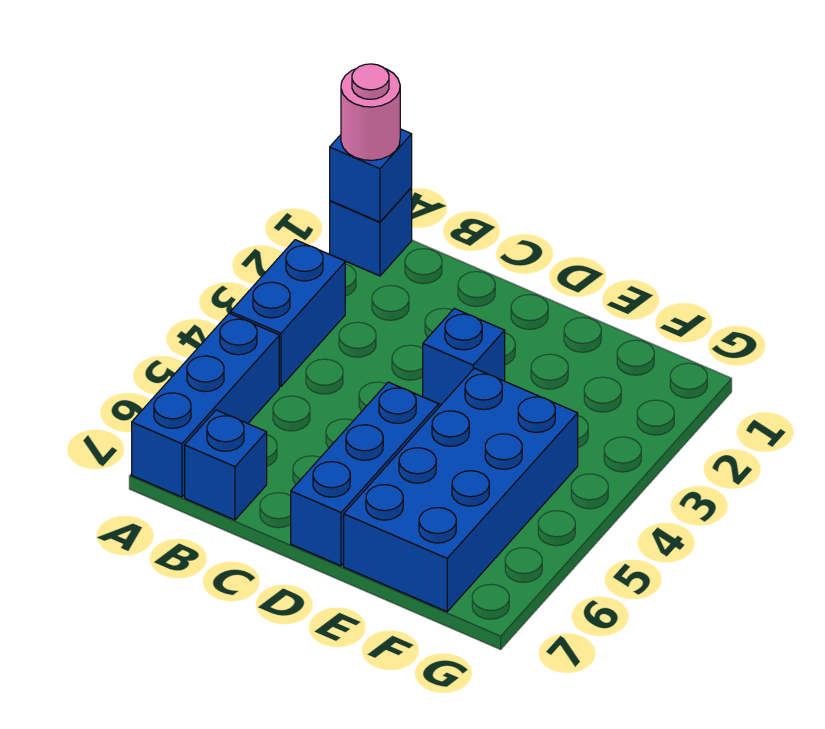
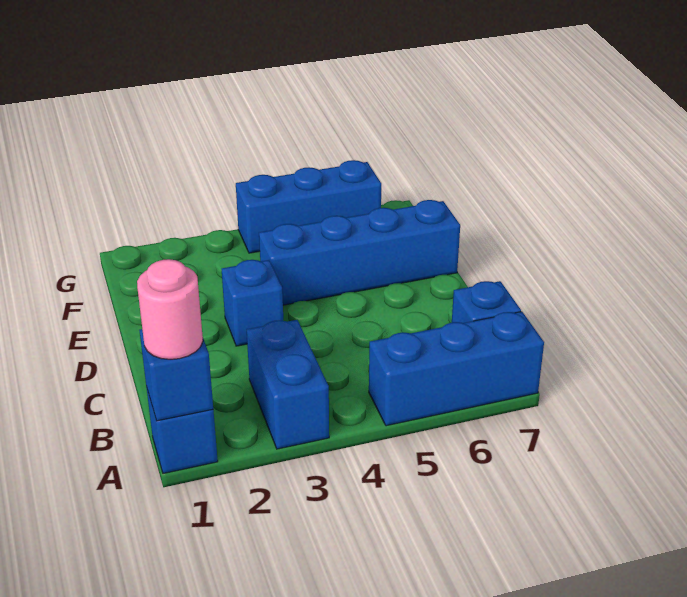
blue 1x2 brick [231,240,345,386] -> blue 1x2 brick turned to [247,320,329,449]
blue 1x3 brick [291,382,439,566] -> blue 1x3 brick moved to [236,160,381,253]
blue 2x4 brick [344,368,578,612] -> blue 1x4 brick [259,200,460,305]

